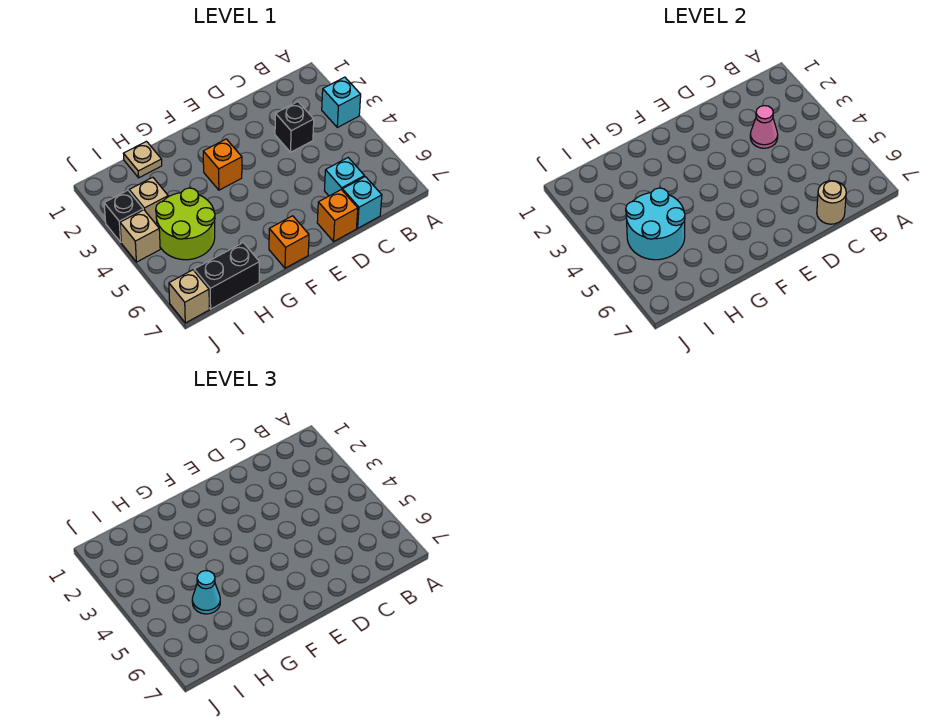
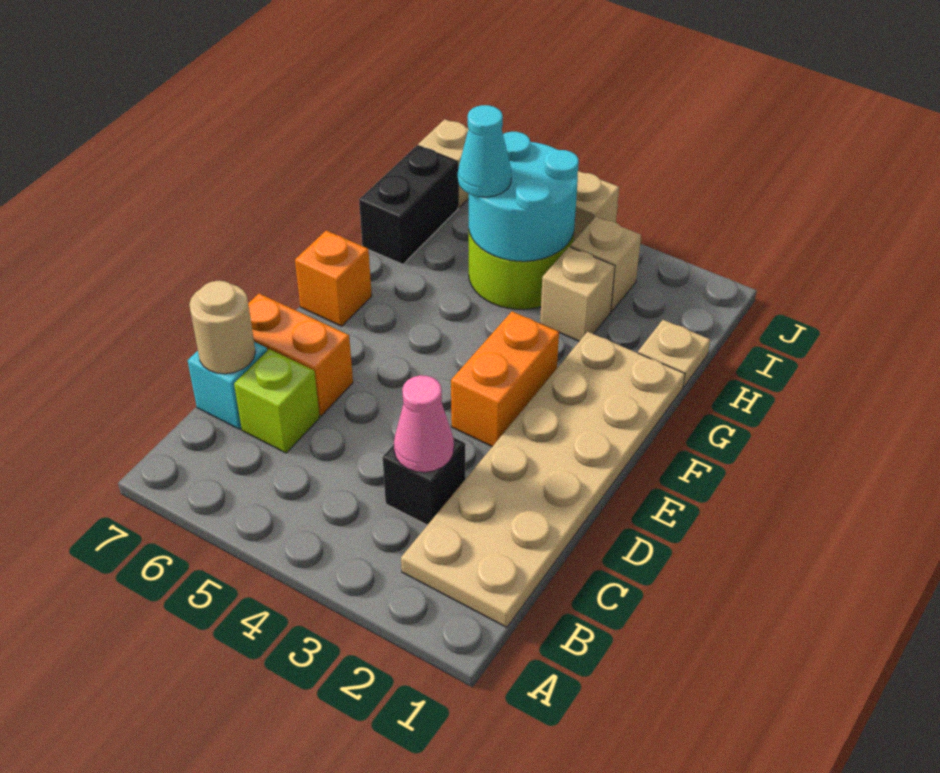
cyan 1x1 brick [322,77,361,127] -> none
none -> tan 2x6 plate [401,332,685,627]
cyan 1x1 brick [324,158,364,196] -> lime 1x1 brick [234,349,320,453]
orange 1x1 brick [317,190,358,241] -> orange 1x2 brick [248,294,353,416]
orange 1x1 brick [203,139,242,190] -> orange 1x2 brick [451,311,559,446]
none -> tan 1x1 brick [540,247,615,341]
black 1x1 brick [104,190,143,242] -> none

